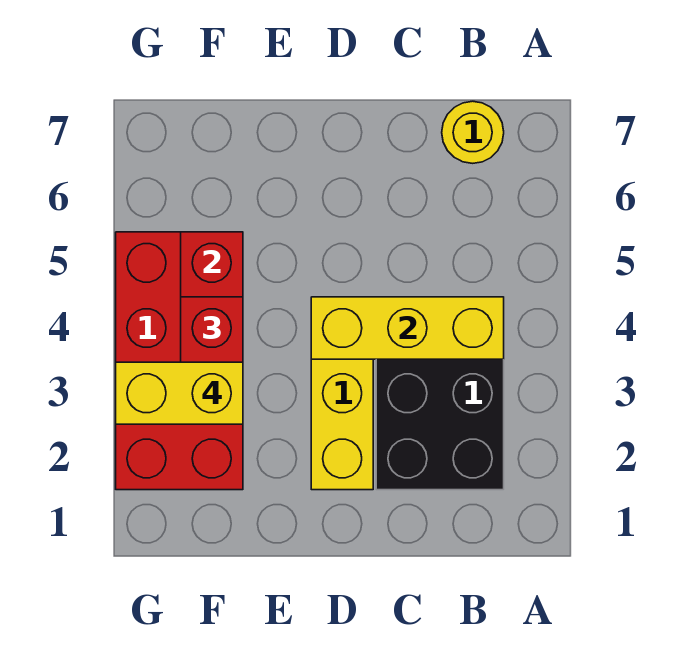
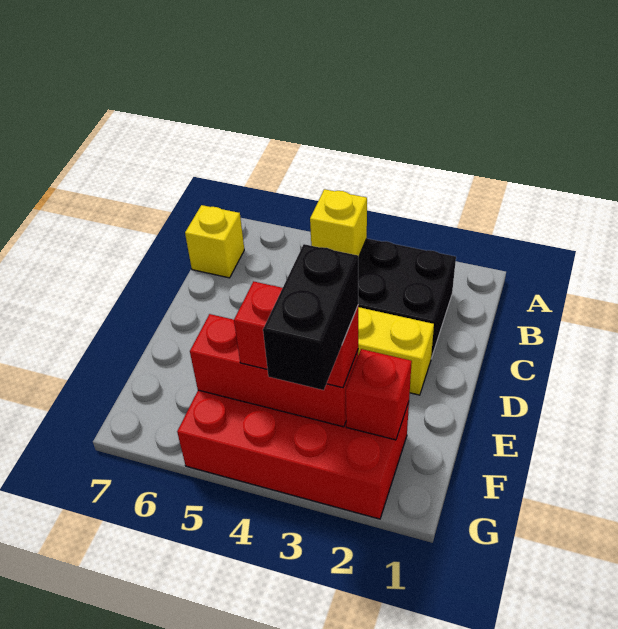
yellow 1x3 brick [311,297,504,359] -> yellow 1x1 brick [310,189,367,257]
yellow 1x1 round brick [442,101,504,163] -> yellow 1x1 brick [185,205,244,278]
none -> red 1x1 brick [346,349,412,440]
yellow 1x2 brick [116,362,243,424] -> black 1x2 brick [263,244,358,390]

